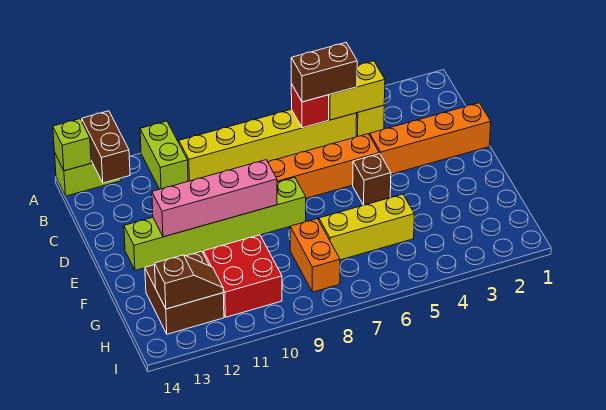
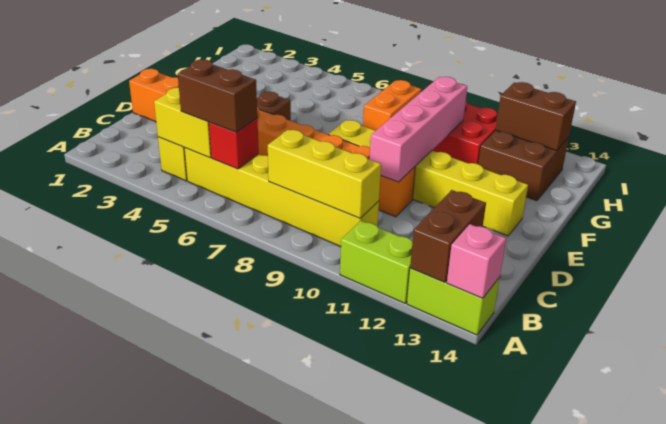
lime 1x2 brick [140,121,188,189] -> lime 1x2 brick turned to [340,221,413,303]
lime 1x1 brick [53,119,91,171] -> pink 1x1 brick [447,224,506,298]
lime 1x6 brick [124,178,306,270] -> yellow 1x6 brick [329,120,528,236]
pink 1x4 brick [152,160,277,237] -> pink 1x4 brick turned to [370,77,467,182]
yellow 1x3 brick [319,194,414,260] -> yellow 1x3 brick moved to [268,129,381,218]
brown 1x2 slope [155,255,223,309] -> brown 1x2 brick [496,82,576,151]

